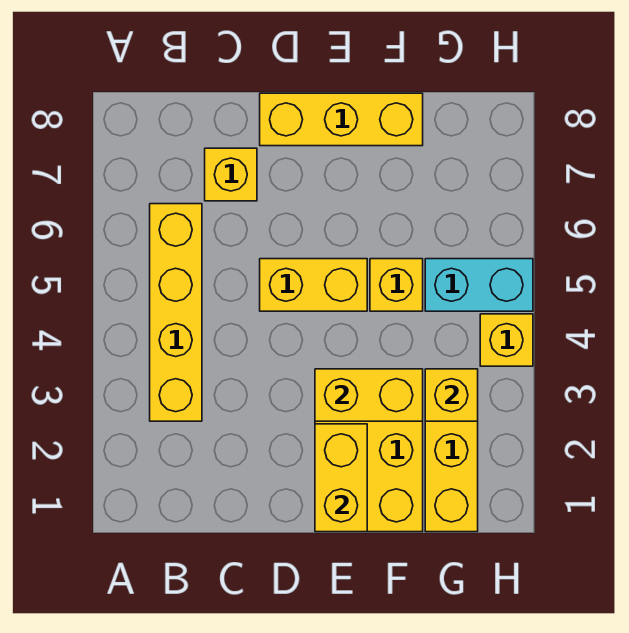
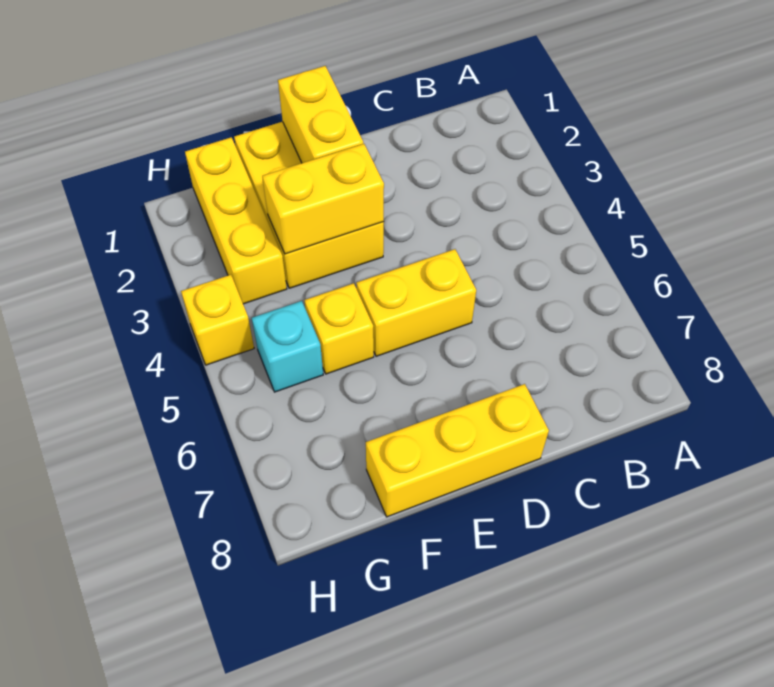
yellow 1x4 brick [150,204,202,421] -> none
yellow 1x1 brick [205,148,257,201] -> none
yellow 1x1 brick [425,369,478,421] -> none
cyan 1x2 brick [425,259,533,311] -> cyan 1x1 brick [252,301,323,392]

